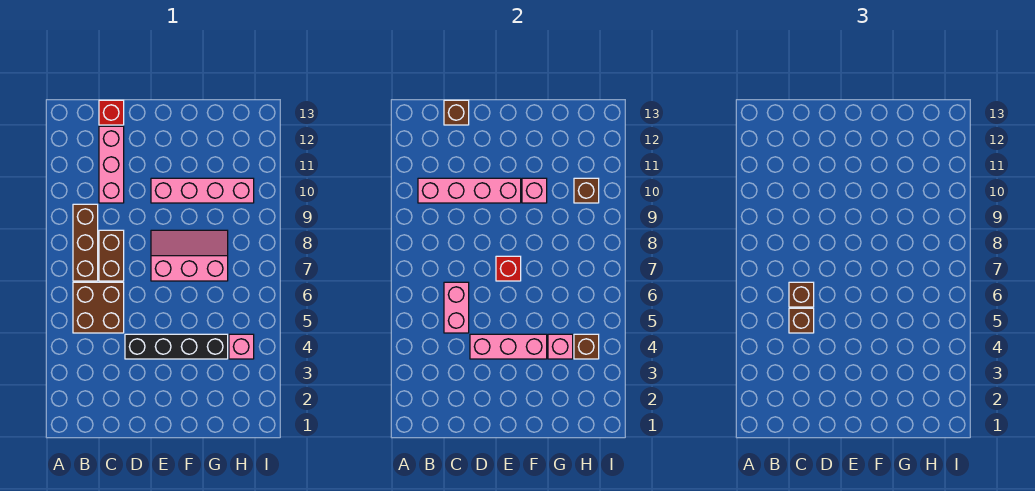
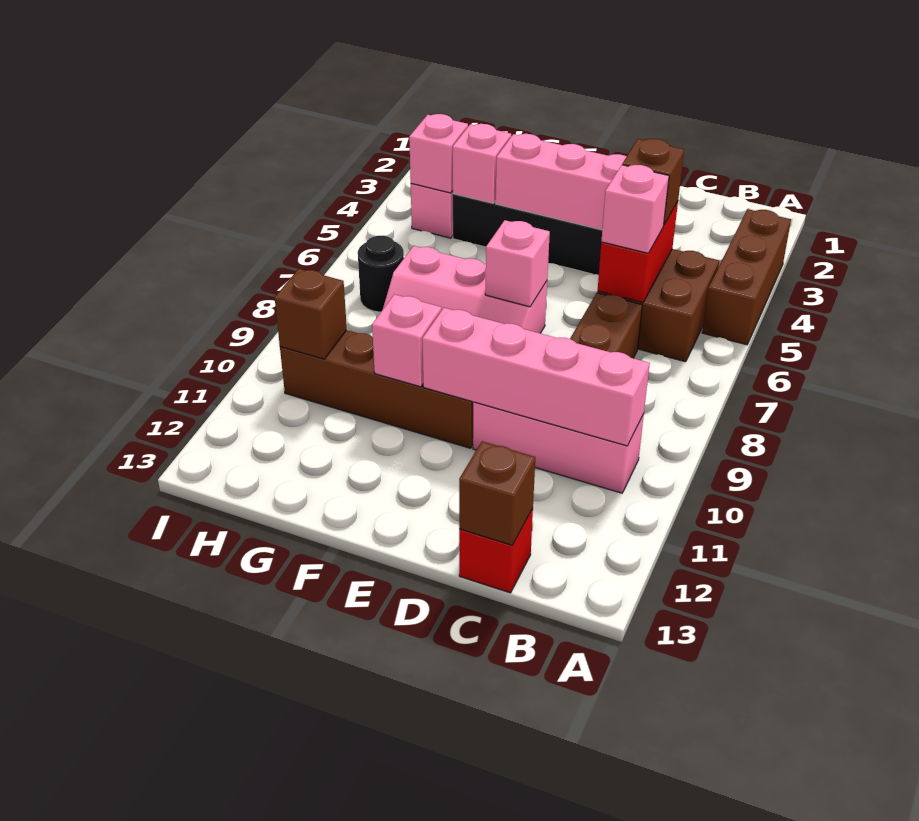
brown 1x3 brick [73,204,98,281] -> brown 1x3 brick moved to [702,209,791,345]
pink 1x2 brick [444,282,469,333] -> red 1x2 brick [598,201,678,302]
brown 1x1 brick [789,282,814,307] -> pink 1x1 brick [601,165,669,253]
pink 1x3 brick [99,126,124,203] -> pink 1x3 brick turned to [473,402,644,493]
red 1x1 brick [496,256,521,281] -> pink 1x1 brick [485,220,550,307]
pink 1x4 brick [151,178,254,203] -> brown 1x4 brick [280,330,474,448]
brown 1x1 brick [574,334,599,359] -> pink 1x1 brick [409,114,468,193]
none -> black 1x1 round brick [358,236,404,312]

